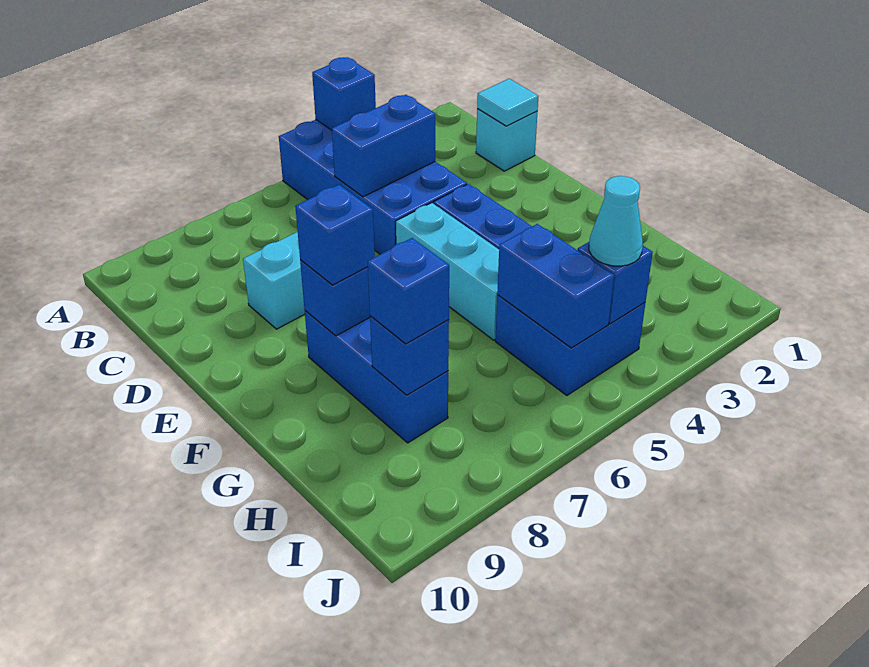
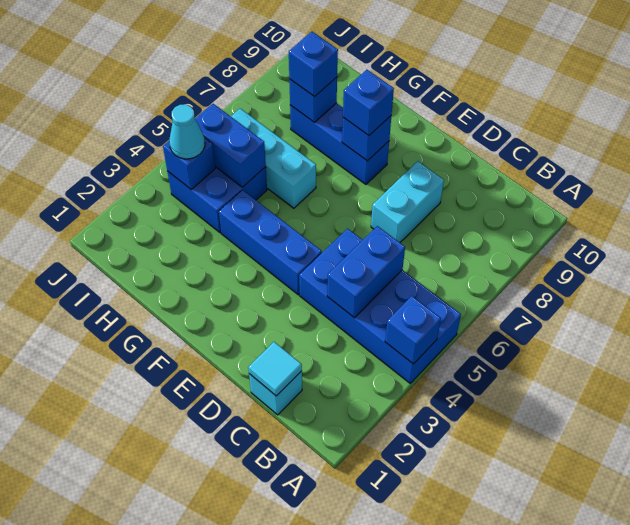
cyan 1x3 brick [396,203,499,340] -> cyan 1x3 brick moved to [231,108,316,208]

